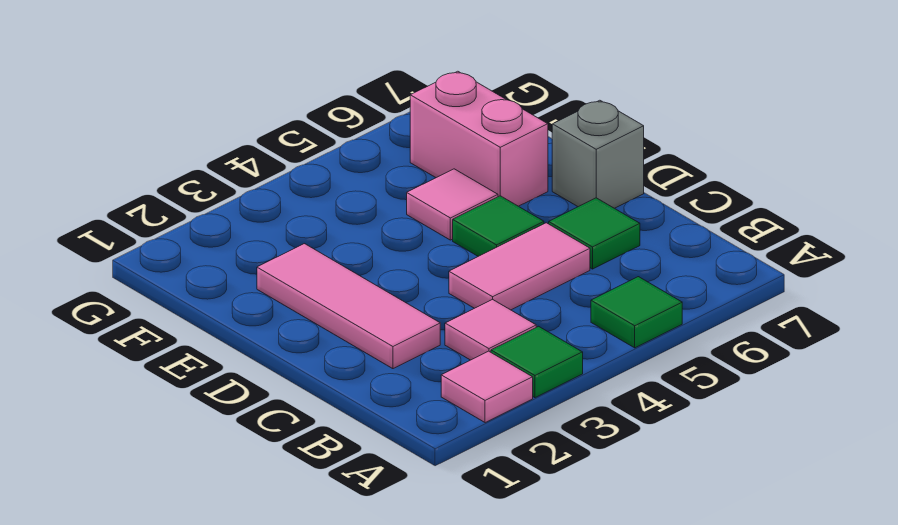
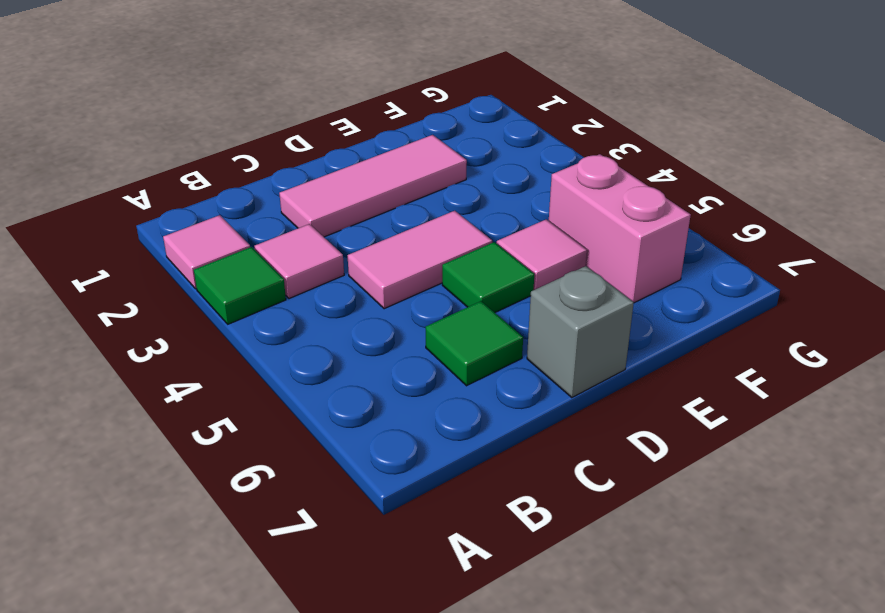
green 1x1 tile [591,277,682,348] -> none
pink 1x2 tile [449,223,590,310] -> pink 1x2 tile turned to [347,211,492,309]
pink 1x2 brick [410,71,548,206] -> pink 1x2 brick turned to [549,154,691,303]

